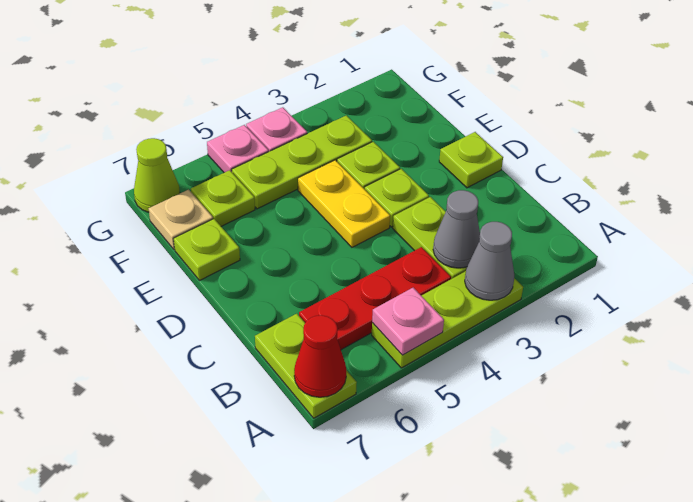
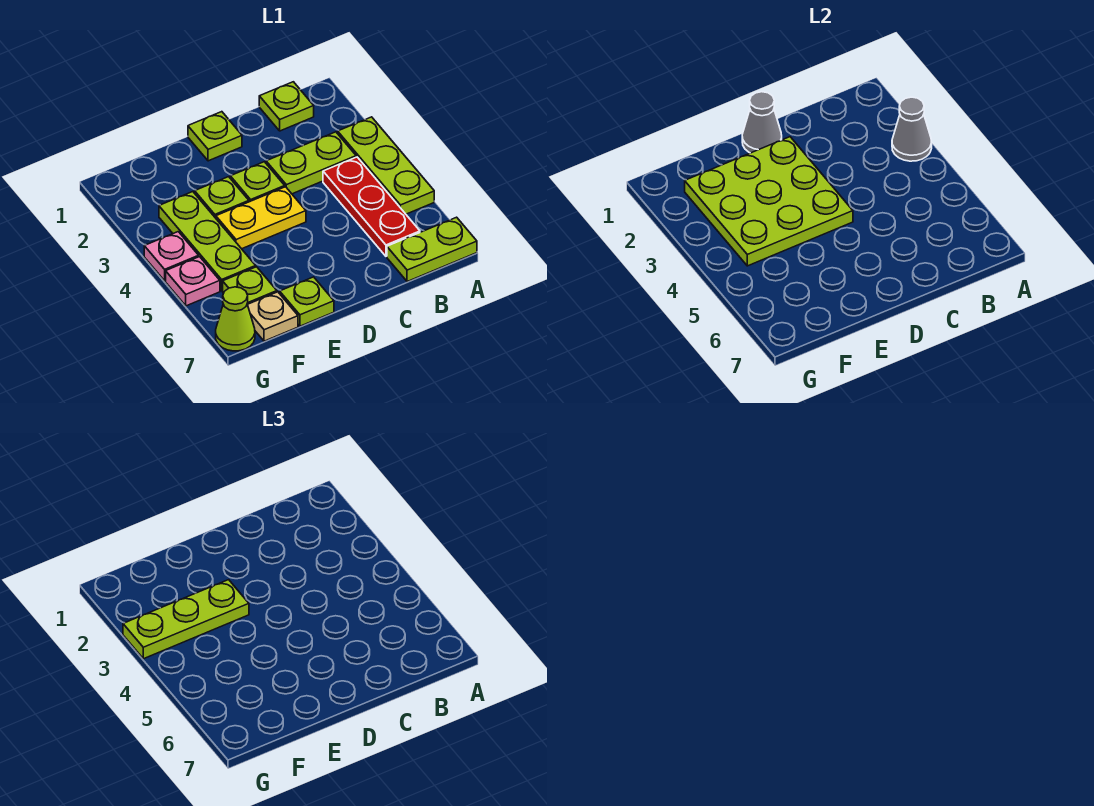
pink 1x1 plate [372,288,444,355] -> none
red 1x1 cone [294,315,346,397] -> none
none -> lime 1x1 plate [259,82,314,131]
grey 1x1 cone [433,190,480,268] -> grey 1x1 cone moved to [742,92,782,153]
none -> lime 3x3 plate [685,137,853,266]
none -> lime 1x3 plate [123,580,249,659]

